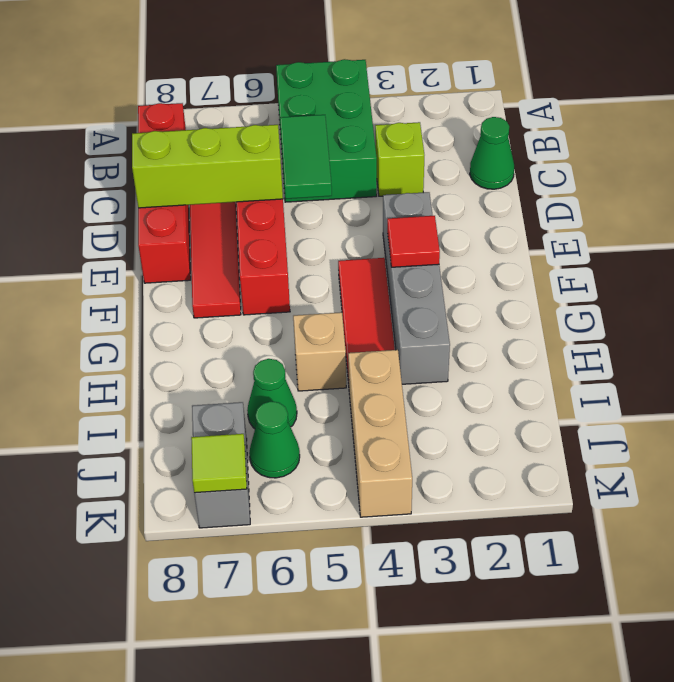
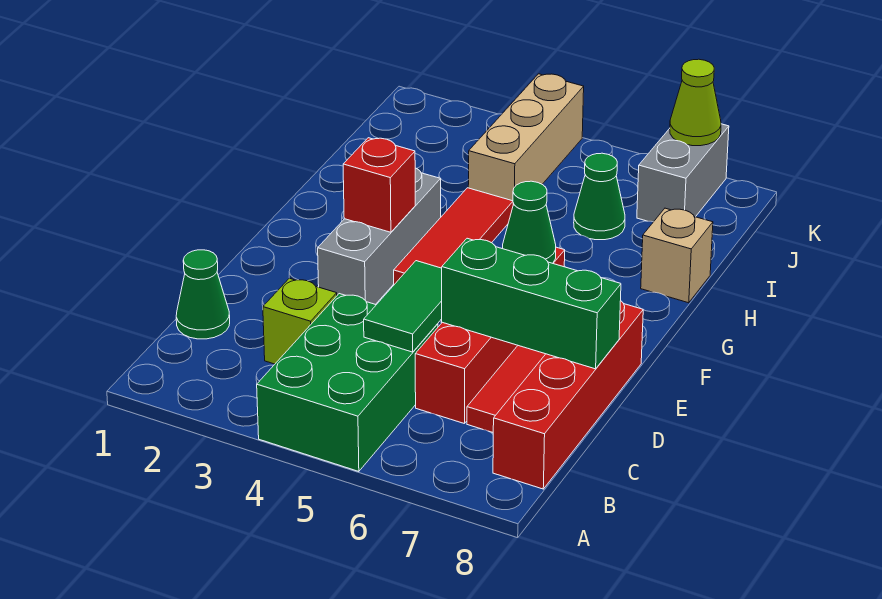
lime 1x3 brick [132,125,283,208] -> green 1x3 brick [442,238,621,369]
grey 1x4 brick [383,192,450,384] -> grey 1x3 brick [318,168,441,305]
red 1x1 tile [387,216,440,267] -> red 1x1 brick [343,138,415,232]
tan 1x1 brick [293,312,346,391] -> tan 1x1 brick moved to [641,208,713,303]
green 1x1 cone [249,401,300,478] -> green 1x1 cone moved to [503,181,556,263]
lime 1x1 tile [191,434,247,493] -> lime 1x1 cone [670,59,721,146]

